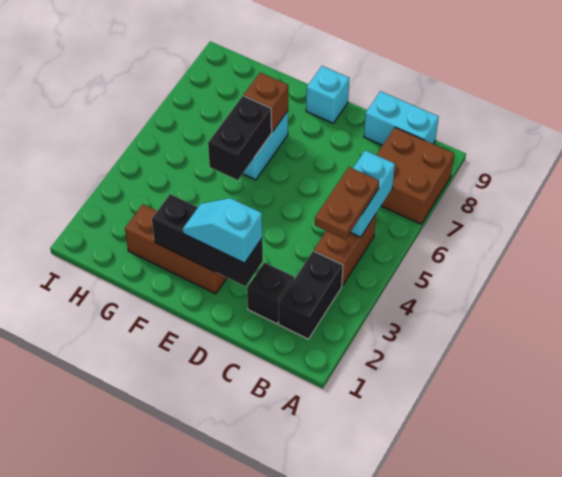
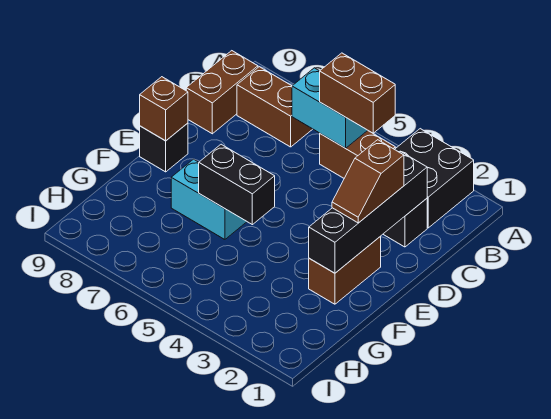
brown 2x2 brick [377,127,454,224] -> brown 1x2 brick [237,67,312,147]
black 1x2 brick [279,251,343,339] -> black 2x2 brick [395,129,474,228]
brown 1x2 plate [315,167,379,239] -> brown 1x2 brick [320,53,395,133]
cyan 1x2 brick [364,91,439,145] -> brown 1x2 brick [186,51,258,134]
black 1x3 brick [152,194,263,286] -> black 1x4 brick [309,152,427,273]
cyan 1x2 slope [182,198,262,263] -> brown 1x2 slope [332,140,404,223]
brown 1x3 brick [125,204,227,294] -> brown 1x2 brick [309,237,381,304]
cyan 1x1 brick [306,66,349,123] -> black 1x1 brick [140,123,188,172]
brown 1x1 brick [244,72,288,132] -> brown 1x1 brick moved to [140,77,188,141]

